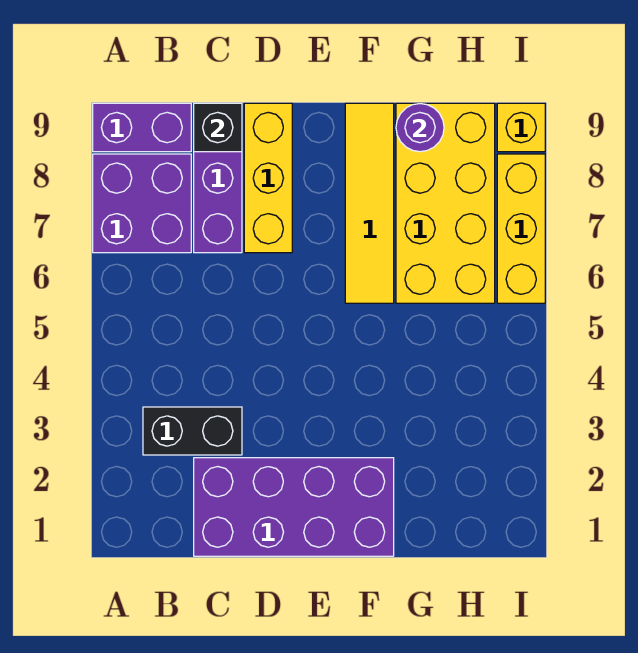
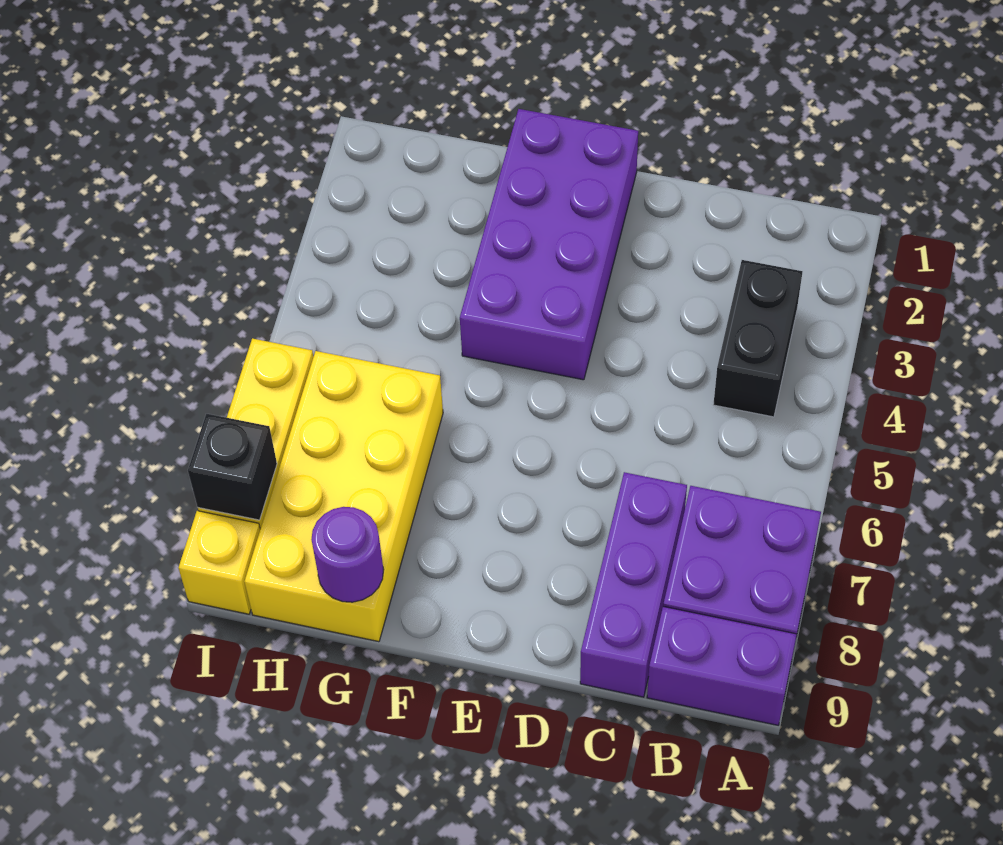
black 1x2 brick [143,407,242,455] -> black 1x2 brick turned to [713,260,803,417]
purple 2x4 brick [194,458,394,556] -> purple 2x4 brick turned to [460,109,638,380]
black 1x1 brick [194,103,242,152] -> black 1x1 brick moved to [188,414,277,520]
yellow 1x3 brick [244,103,292,253] -> none
yellow 1x4 tile [345,103,394,303] -> none

